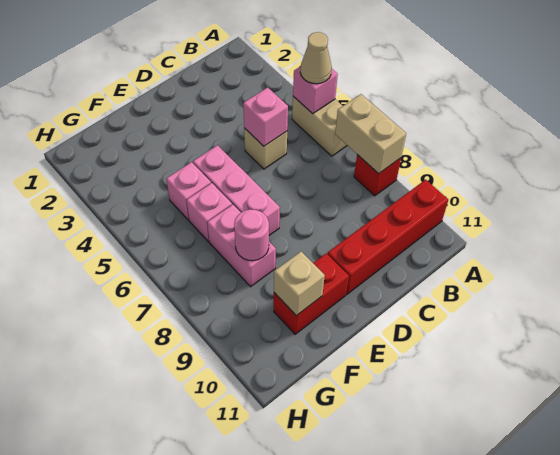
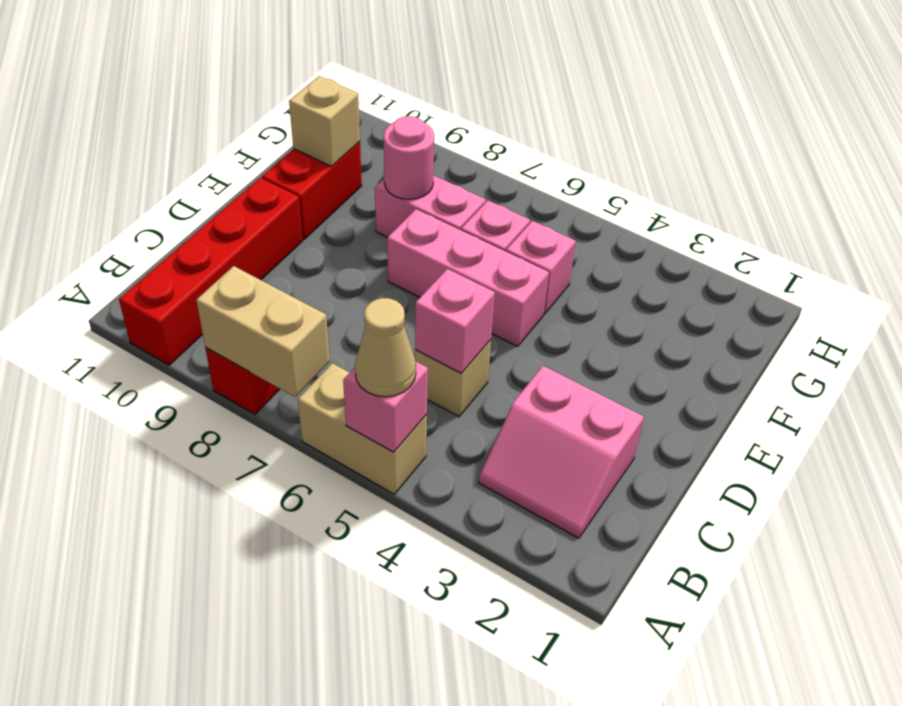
none -> pink 2x2 slope [479,366,644,538]

